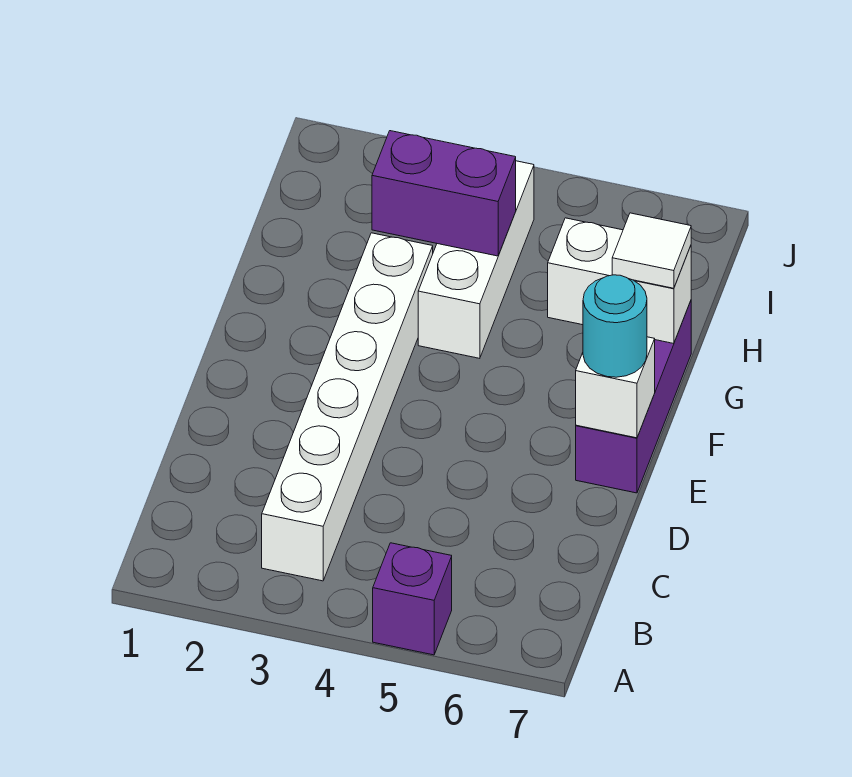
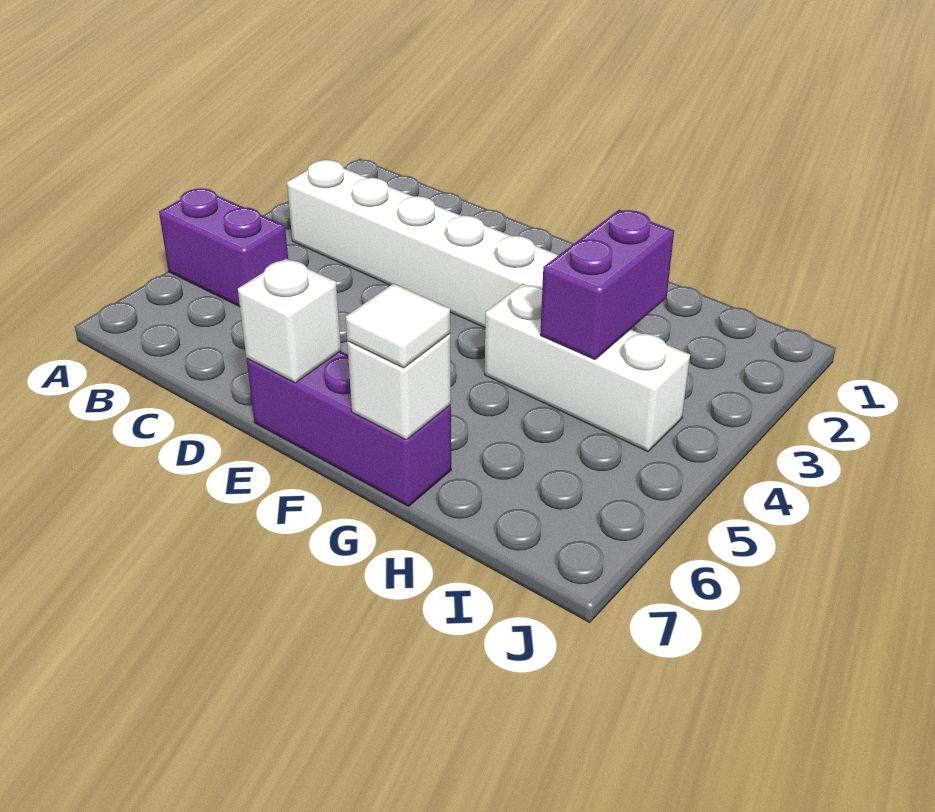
purple 1x1 brick [373,543,452,655] -> purple 1x2 brick [159,189,288,307]
cyan 1x1 round brick [583,275,647,377] -> none
white 1x2 brick [548,218,691,344] -> white 1x1 brick [347,334,451,440]

